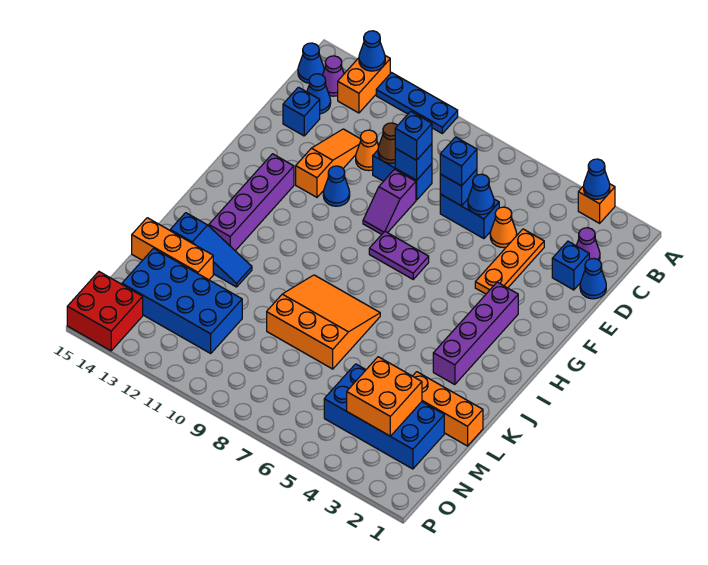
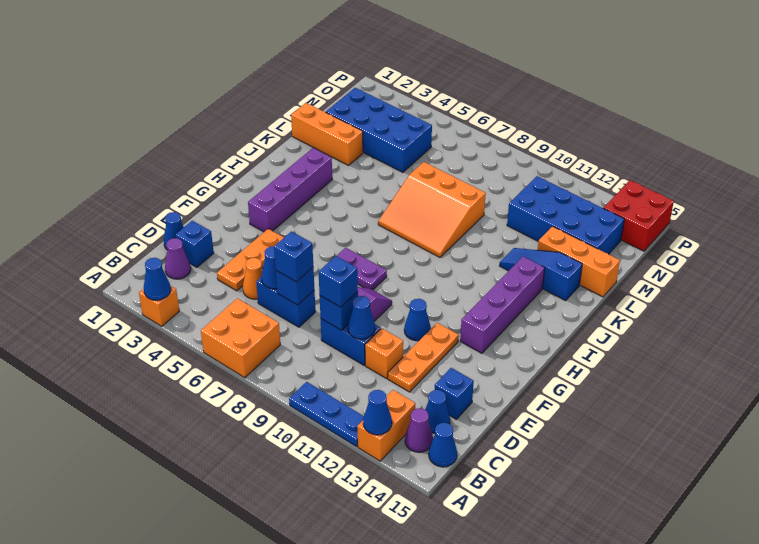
brown 1x1 cone [378,123,397,163] -> blue 1x1 cone [348,296,375,339]
orange 1x1 cone [356,130,379,171] -> orange 1x1 brick [365,328,403,379]
orange 1x3 slope [296,129,361,197] -> orange 1x3 plate [388,323,459,392]
orange 2x2 brick [347,357,422,436] -> orange 2x2 brick moved to [201,298,280,378]

